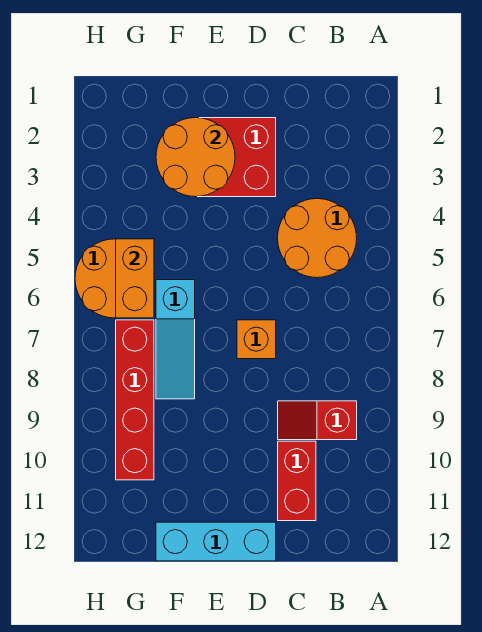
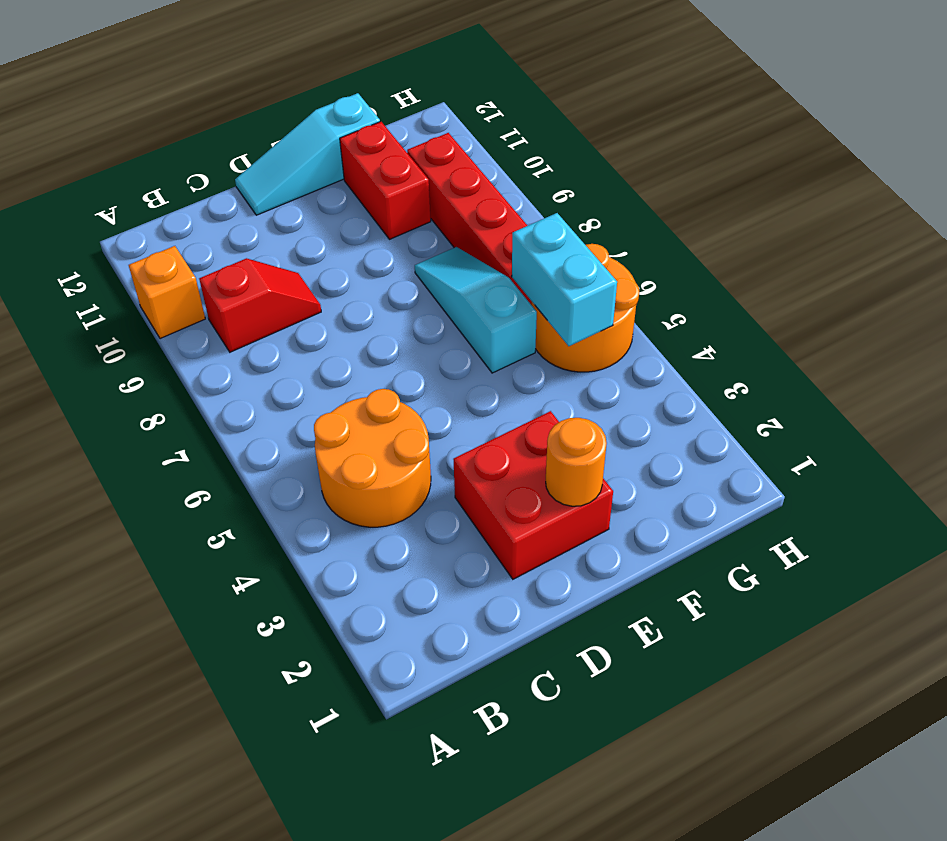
red 1x2 brick [278,441,316,521] -> red 1x2 brick moved to [340,122,431,239]
orange 1x1 brick [237,320,276,359] -> orange 1x1 brick moved to [129,246,205,339]
cyan 1x3 brick [156,522,276,561] -> cyan 1x3 slope [235,93,380,215]
orange 2x2 round brick [156,118,235,197] -> orange 1x1 round brick [546,418,607,506]
orange 1x2 brick [116,239,154,318] -> cyan 1x2 brick [512,213,617,346]

